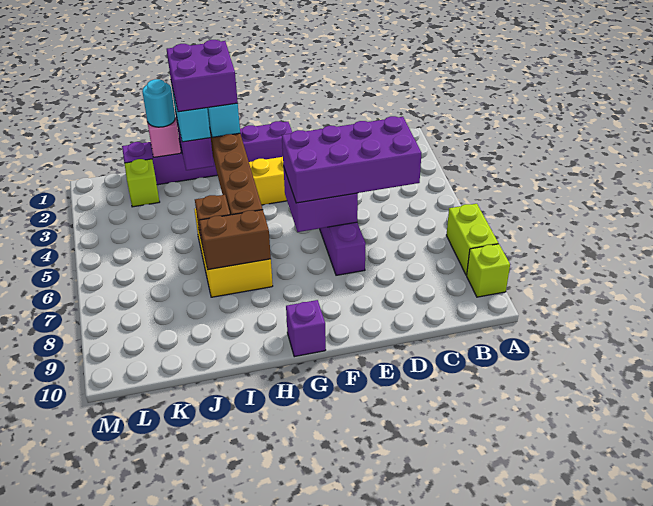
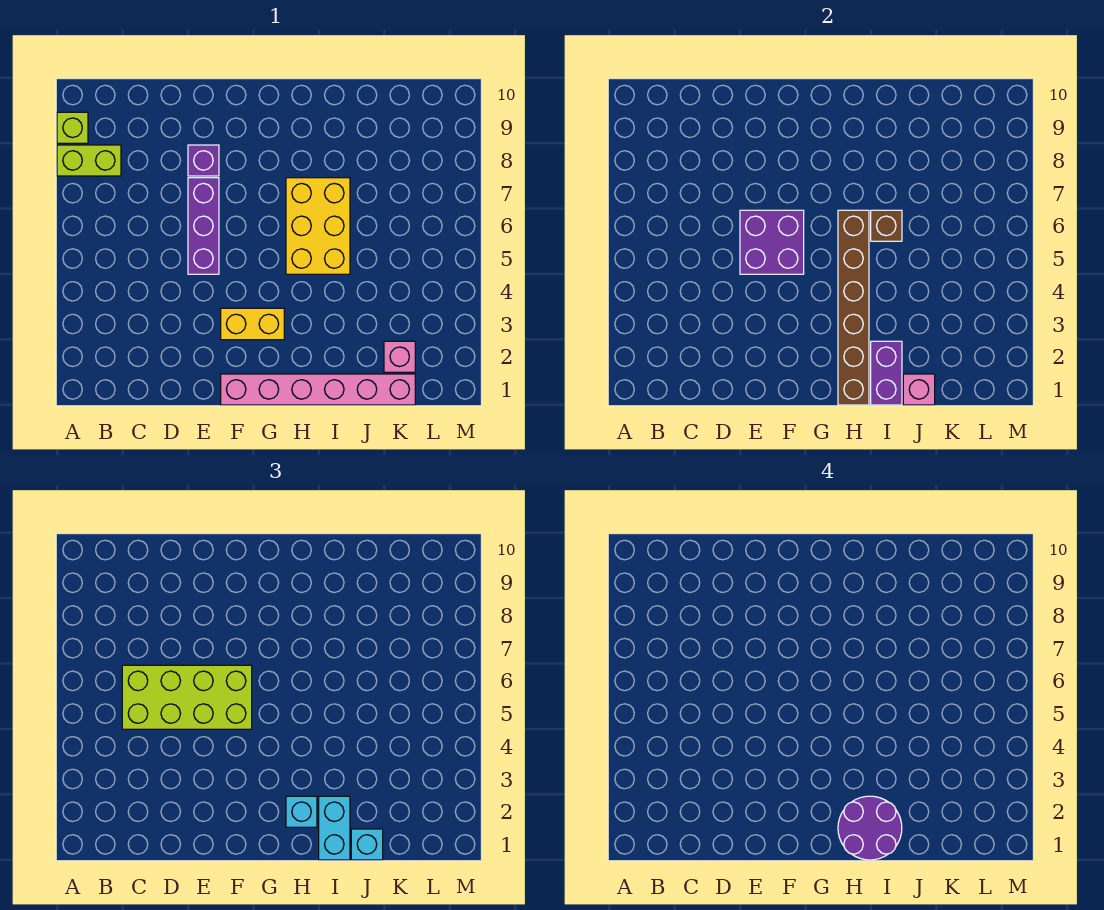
lime 1x2 brick [446,204,498,275] -> lime 1x2 brick turned to [57,145,121,176]
purple 2x4 brick [282,116,422,203] -> lime 2x4 brick [122,665,252,729]
purple 1x6 brick [122,121,292,185] -> pink 1x6 brick [221,374,415,405]
purple 1x1 brick [286,300,326,357] -> purple 1x1 brick moved to [188,145,219,176]
purple 2x2 brick [167,40,238,112] -> purple 2x2 round brick [838,796,902,860]
brown 1x2 brick [199,210,271,270] -> none
cyan 1x1 round brick [142,79,175,127] -> cyan 1x1 brick [351,829,383,860]
lime 1x1 brick [124,159,160,207] -> pink 1x1 brick [384,341,415,372]

